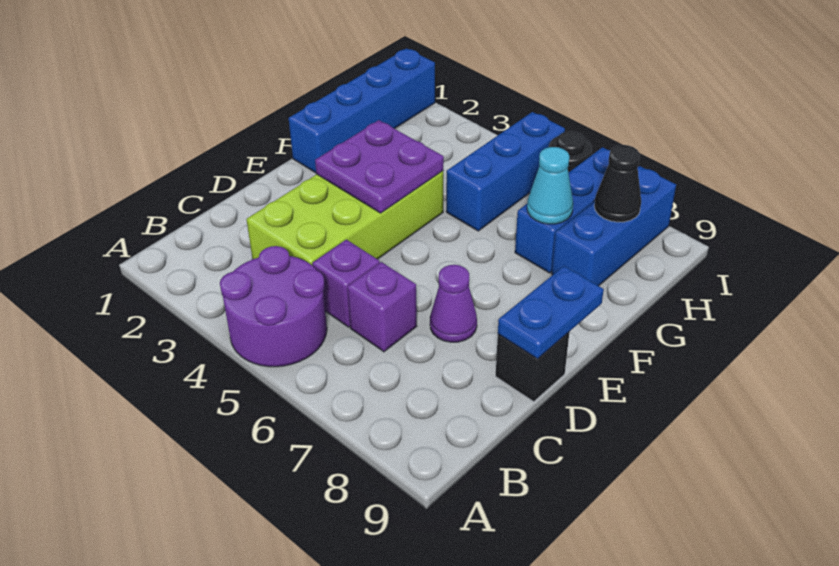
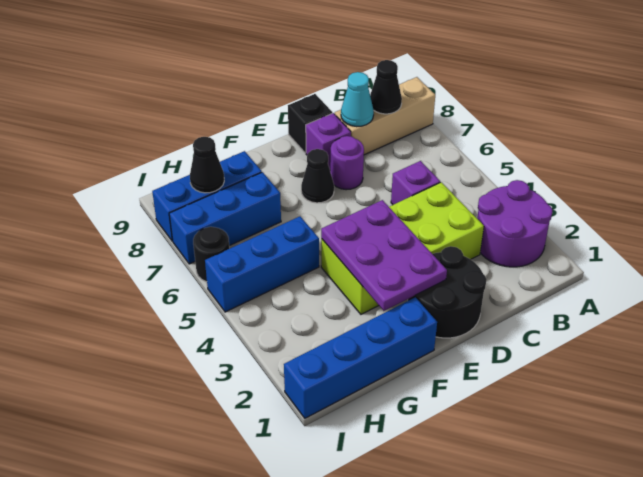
purple 2x2 round brick [220,246,327,367] -> purple 2x2 round brick moved to [477,180,552,267]
none -> tan 1x3 brick [335,77,435,155]
none -> black 1x1 cone [370,60,402,114]
purple 1x1 brick [347,262,417,352] -> purple 1x1 brick moved to [306,113,351,169]
none -> black 2x2 round brick [408,246,487,338]
purple 1x1 cone [430,265,477,342] -> purple 1x1 round brick [330,136,364,190]
blue 1x2 plate [498,266,604,359] -> none
purple 2x2 plate [315,120,444,213] -> purple 2x3 plate [321,200,447,311]
none -> black 1x1 cone [301,149,334,203]
cyan 1x1 cone [527,147,573,224] -> cyan 1x1 cone moved to [341,72,374,127]

